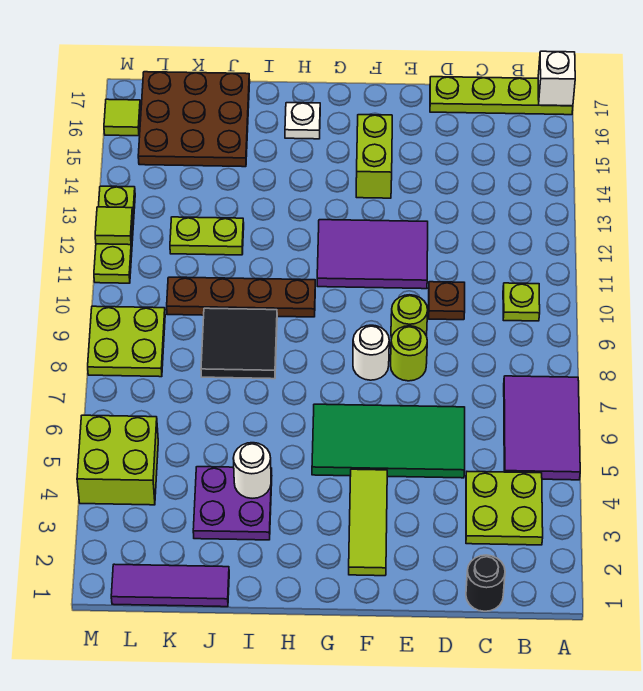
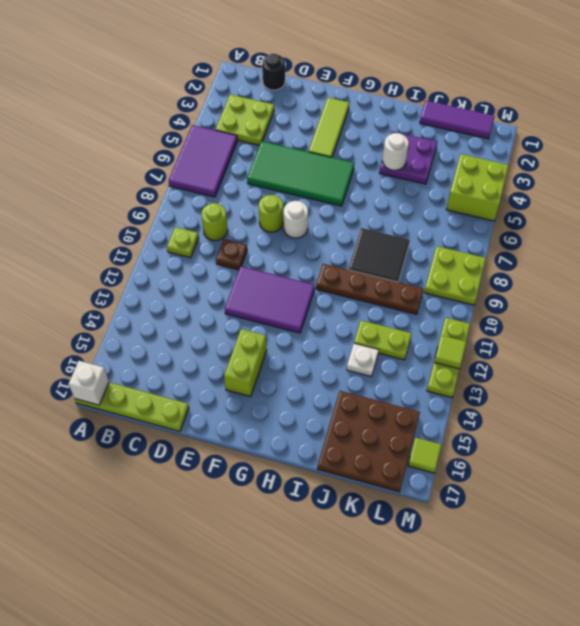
lime 1x1 round brick [391,295,428,337] -> lime 1x1 round brick moved to [201,203,228,241]
white 1x1 plate [285,103,320,139] -> white 1x1 plate moved to [347,343,379,377]

